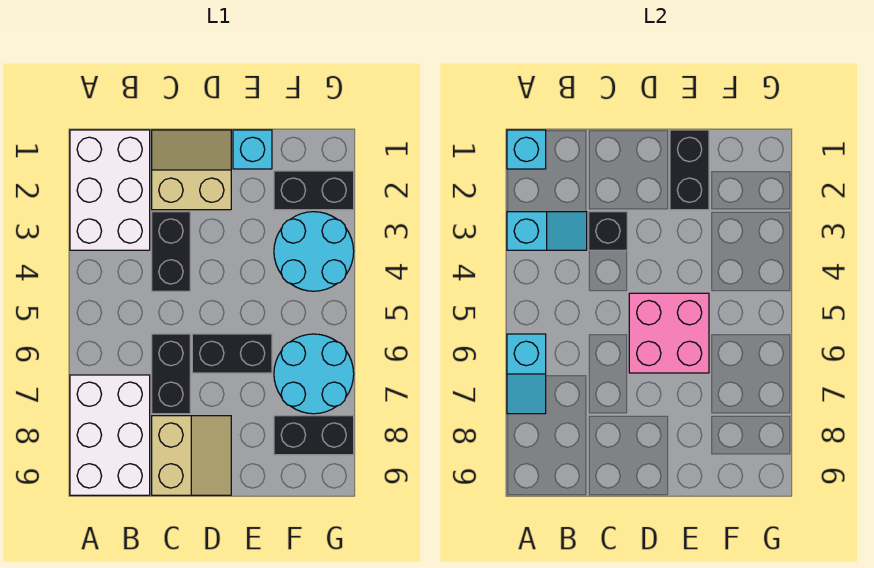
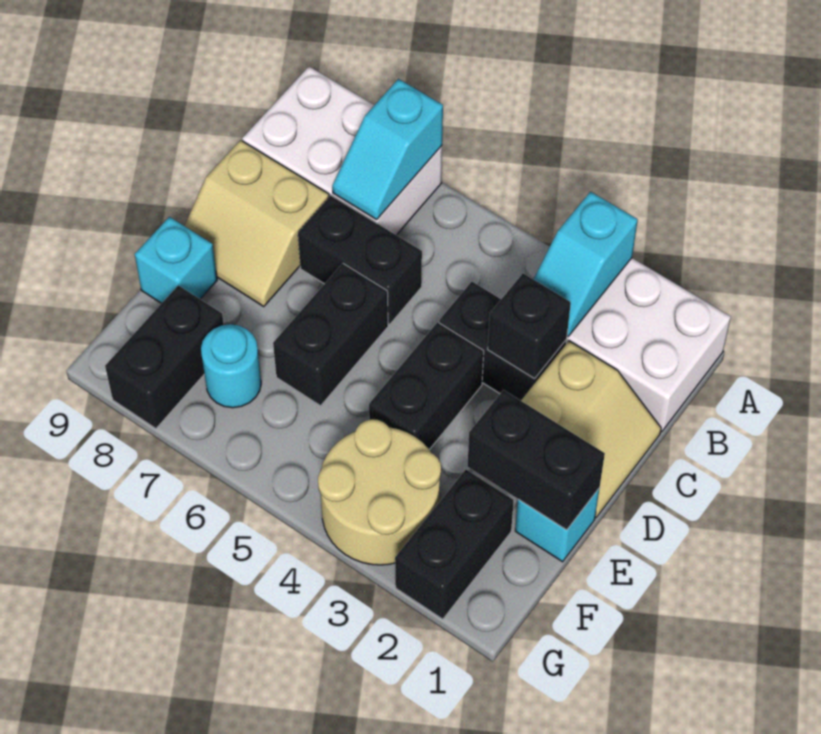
cyan 1x1 brick [507,130,546,169] -> cyan 1x1 brick moved to [135,217,217,303]
cyan 1x2 slope [507,334,546,414] -> cyan 1x2 slope turned to [332,79,443,220]
none -> black 1x2 brick [369,322,484,450]
pink 2x2 brick [629,293,709,373] -> none
cyan 2x2 round brick [274,212,354,291] -> tan 2x2 round brick [318,419,441,565]
cyan 2x2 round brick [274,334,354,414] -> cyan 1x1 round brick [201,324,261,408]

